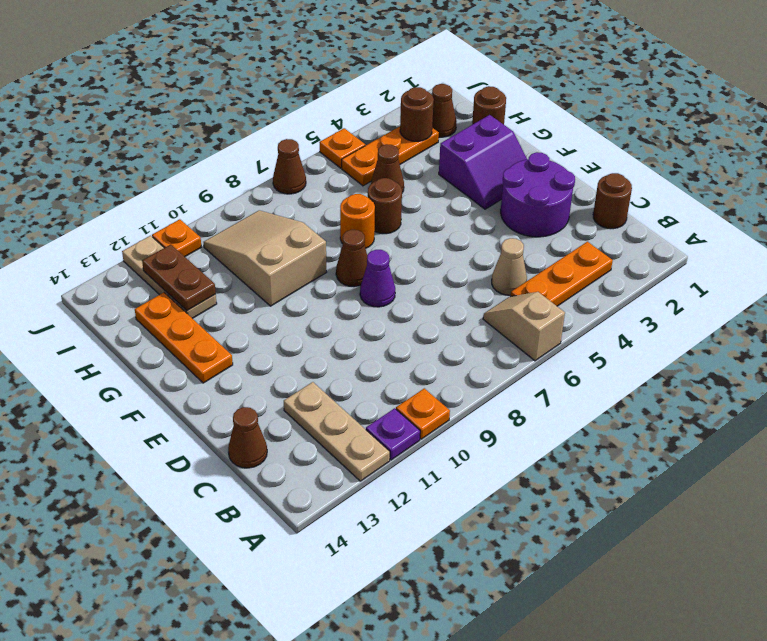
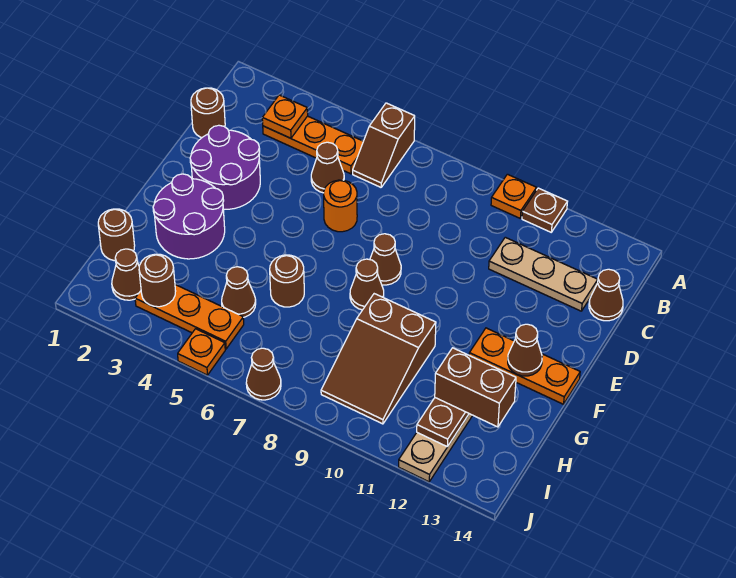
tan 1x2 slope [483,292,565,361] -> brown 1x2 slope [353,103,415,187]
purple 1x1 plate [366,408,420,460] -> brown 1x1 plate [522,188,568,232]
tan 1x3 plate [284,382,390,481] -> tan 1x3 plate turned to [489,237,598,311]
tan 1x1 cone [492,238,527,295] -> brown 1x1 cone [311,142,344,193]
purple 1x1 cone [360,250,395,307] -> brown 1x1 cone [370,234,401,285]
purple 2x2 slope [439,115,527,209] -> purple 2x2 round brick [153,174,225,259]
orange 1x3 plate [135,292,233,383] -> orange 1x3 plate turned to [469,328,580,404]
none -> brown 1x1 cone [508,324,542,376]
orange 1x1 round brick [340,194,375,249] -> orange 1x1 round brick moved to [324,180,357,232]
tan 2x3 slope [204,210,326,306] -> brown 2x3 slope [321,294,436,424]
none -> brown 1x2 brick [435,348,516,427]
orange 1x1 plate [152,219,201,257] -> orange 1x1 plate moved to [262,95,308,138]

